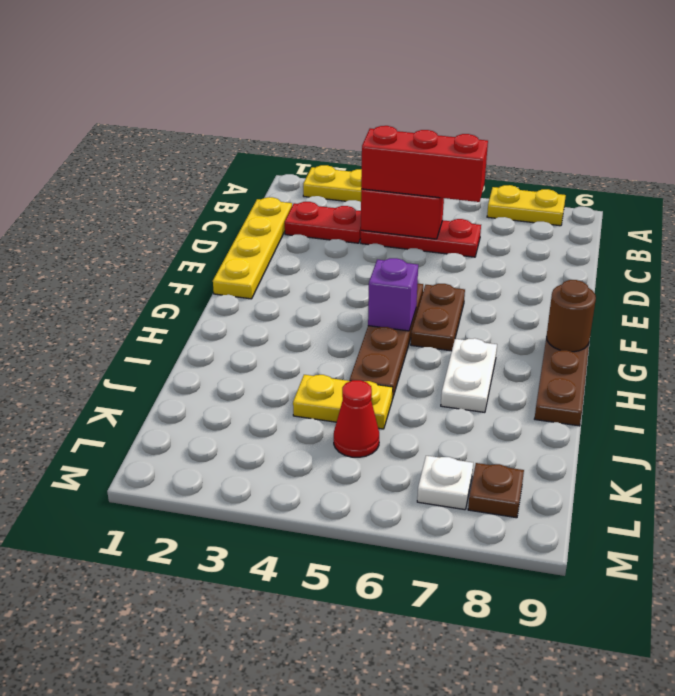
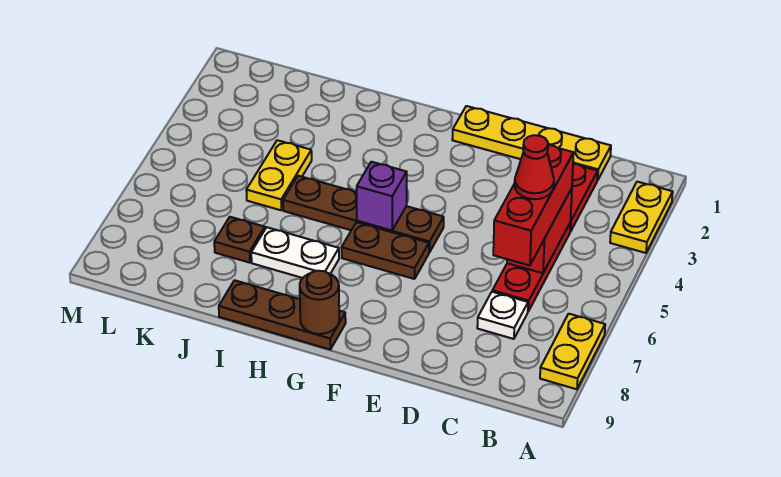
red 1x1 cone [334,380,379,457] -> red 1x1 cone moved to [515,135,554,199]
white 1x1 plate [417,456,473,510] -> white 1x1 plate moved to [477,292,528,339]
brown 1x1 plate [468,463,524,518] -> brown 1x1 plate moved to [214,217,265,263]

